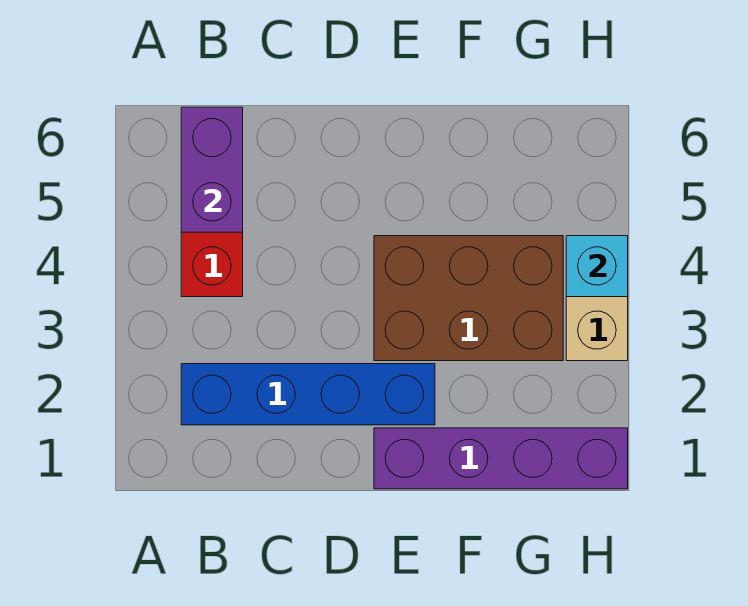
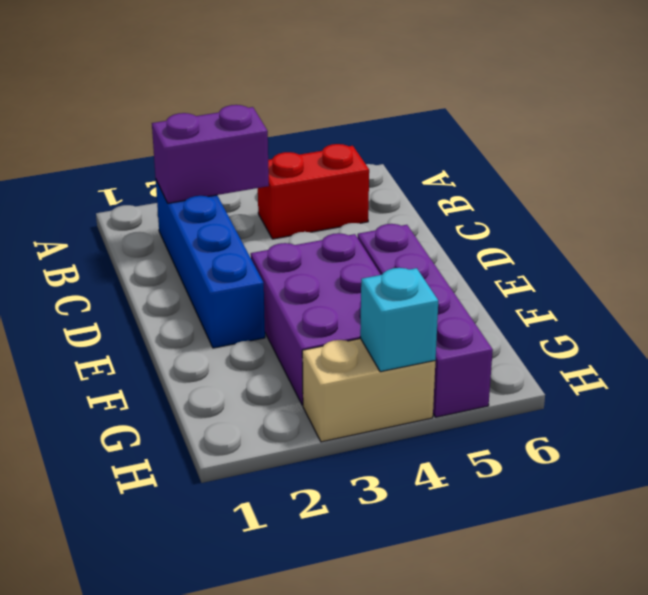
purple 1x2 brick [181,107,243,232] -> purple 1x2 brick moved to [152,105,269,203]
purple 1x4 brick [374,428,628,489] -> purple 1x4 brick moved to [357,224,493,417]
brown 2x3 brick [374,236,563,361] -> purple 2x3 brick [251,233,381,405]

